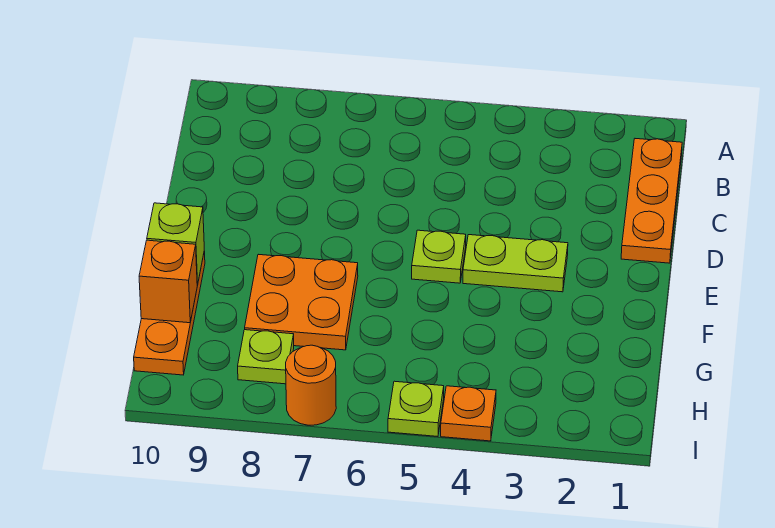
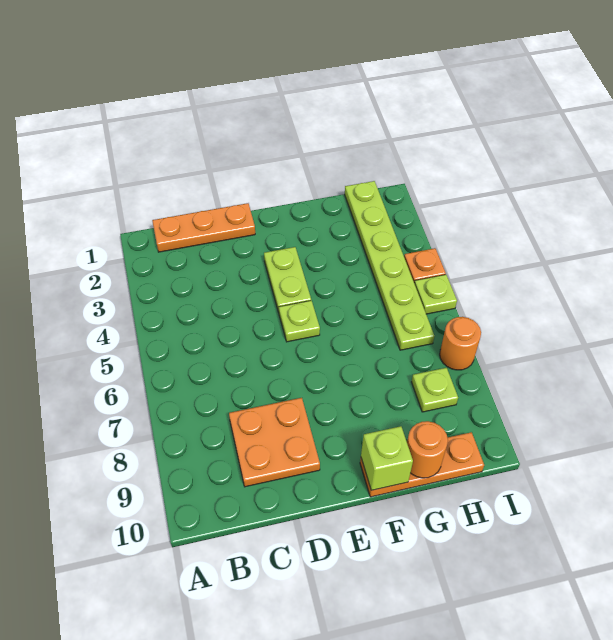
orange 2x2 plate [245,254,358,350] -> orange 2x2 plate moved to [229,398,320,487]
orange 1x1 brick [139,240,197,323] -> orange 1x1 round brick [407,421,448,478]
none -> lime 1x6 plate [345,181,434,350]

